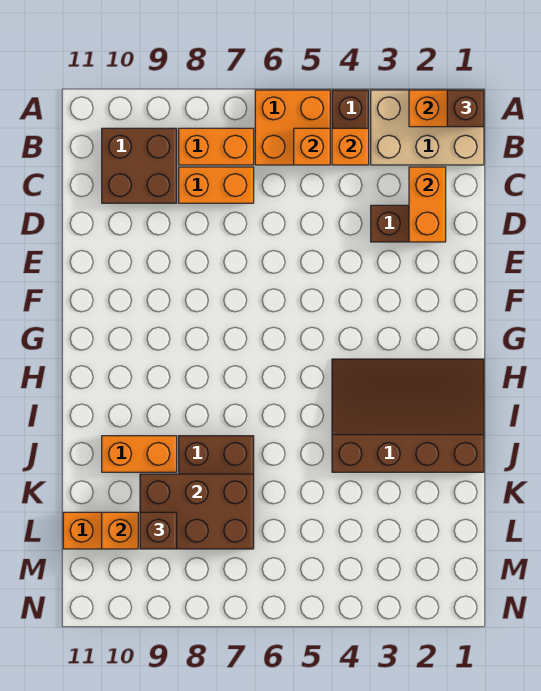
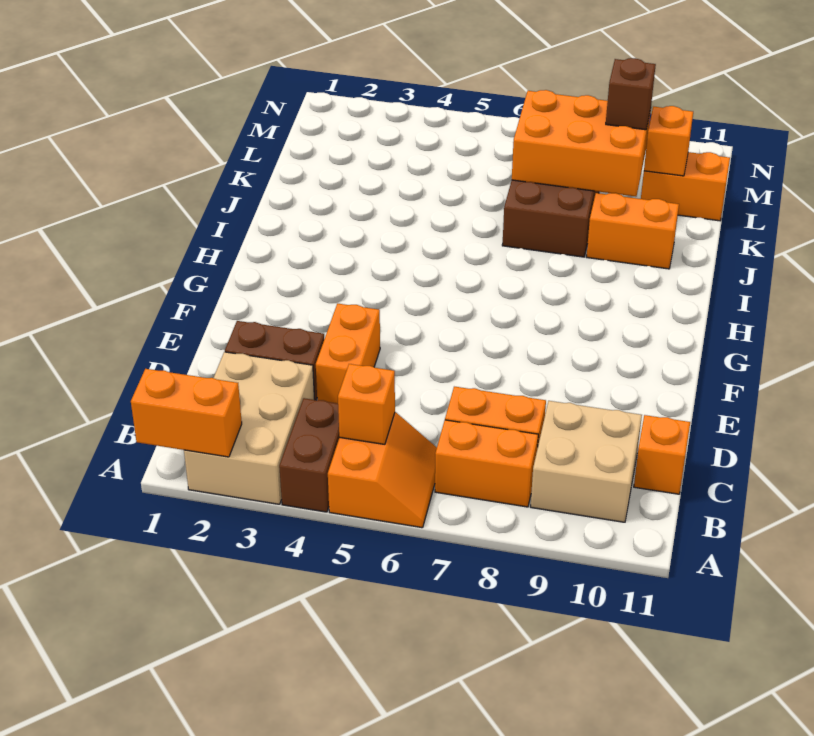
tan 2x3 brick [371,90,484,165] -> tan 2x3 brick turned to [184,352,315,504]
brown 1x1 brick [447,90,484,127] -> none
orange 2x2 brick [255,90,330,165] -> orange 2x2 slope [328,412,437,528]
orange 1x1 brick [332,128,369,165] -> orange 1x1 brick moved to [634,415,690,494]
brown 2x2 brick [102,128,177,203] -> tan 2x2 brick [531,401,642,522]
orange 1x2 brick [409,167,446,242] -> orange 1x2 brick moved to [316,304,380,403]
brown 3x4 slope [332,359,484,472] -> none
brown 2x3 brick [140,474,254,549] -> orange 2x3 brick [512,90,651,196]

